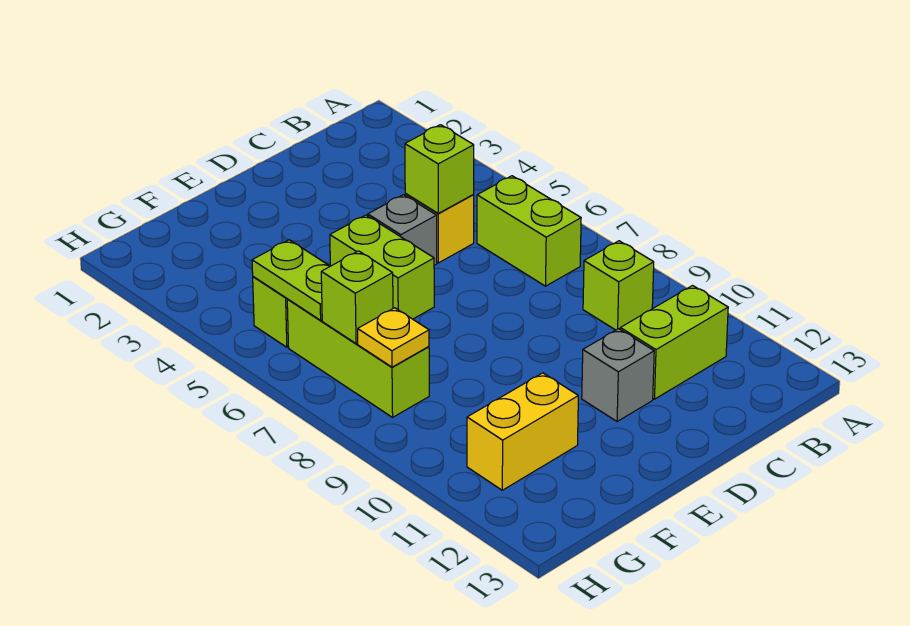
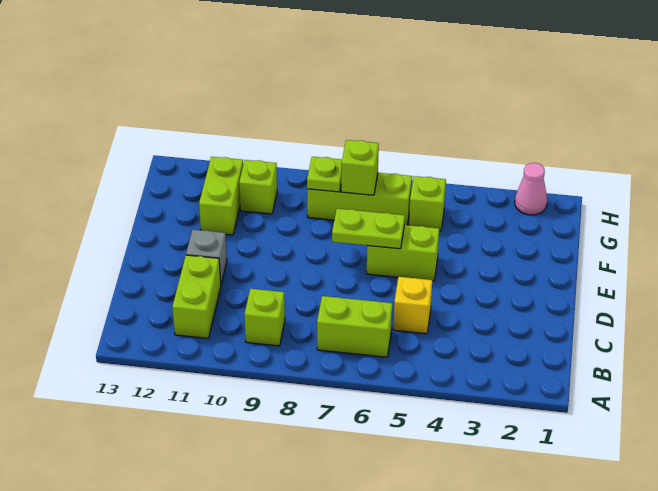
lime 1x1 brick [405,125,474,213] -> lime 1x1 brick moved to [239,160,277,214]
grey 1x1 brick [368,195,437,265] -> none
yellow 1x2 brick [467,373,578,490] -> lime 1x2 brick [199,157,243,235]
lime 1x2 plate [252,240,330,320] -> lime 1x2 plate moved to [332,209,405,249]
yellow 1x1 plate [358,308,429,367] -> lime 1x1 plate [307,157,342,192]
none -> pink 1x1 cone [515,163,547,215]

